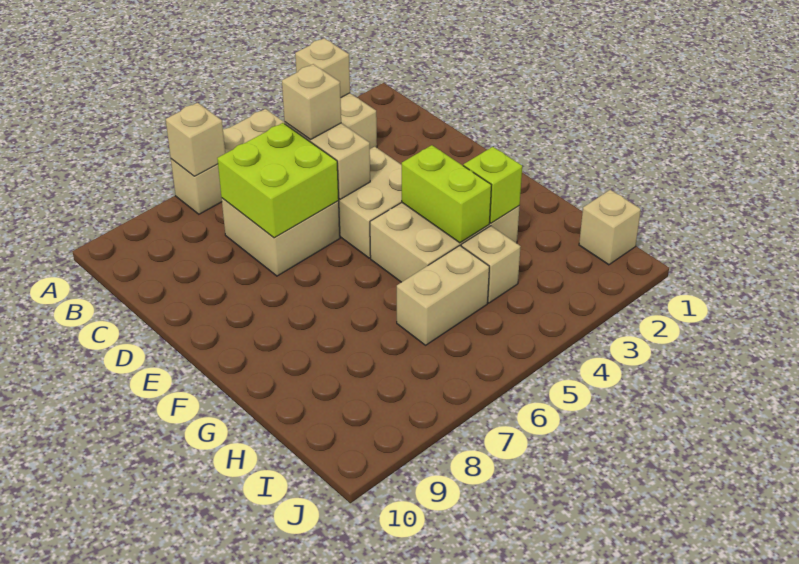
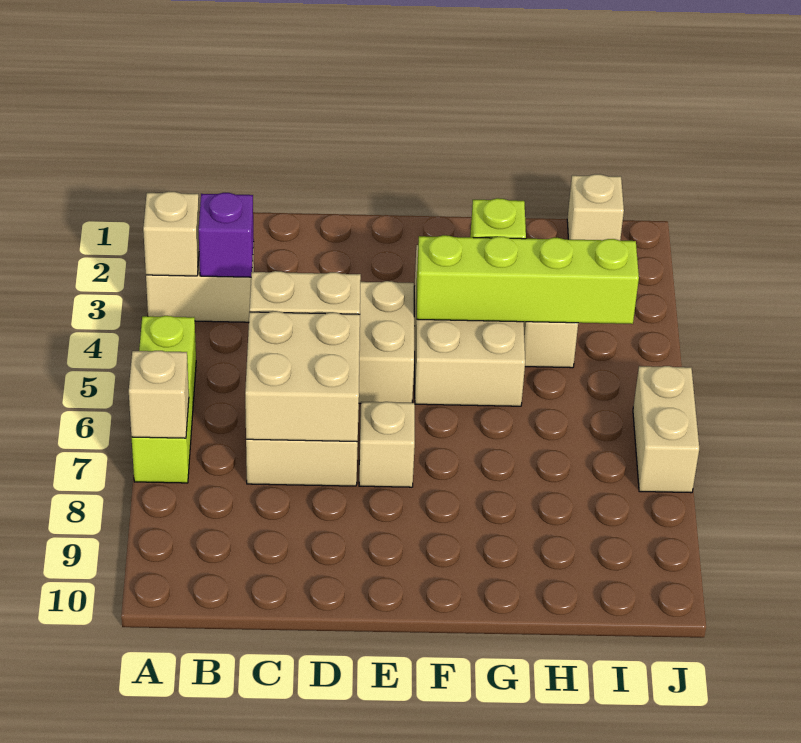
tan 1x3 brick [171,109,285,214] -> lime 1x3 brick [132,316,196,483]
none -> purple 1x1 brick [199,193,254,277]
tan 1x1 brick [282,64,341,140] -> tan 1x1 brick moved to [359,402,415,487]
lime 2x2 brick [217,123,339,238] -> tan 2x2 brick [245,311,360,442]
lime 1x2 brick [402,145,491,243] -> lime 1x4 brick [417,235,639,324]
tan 1x2 brick [397,246,489,345] -> tan 1x2 brick moved to [633,366,699,493]

